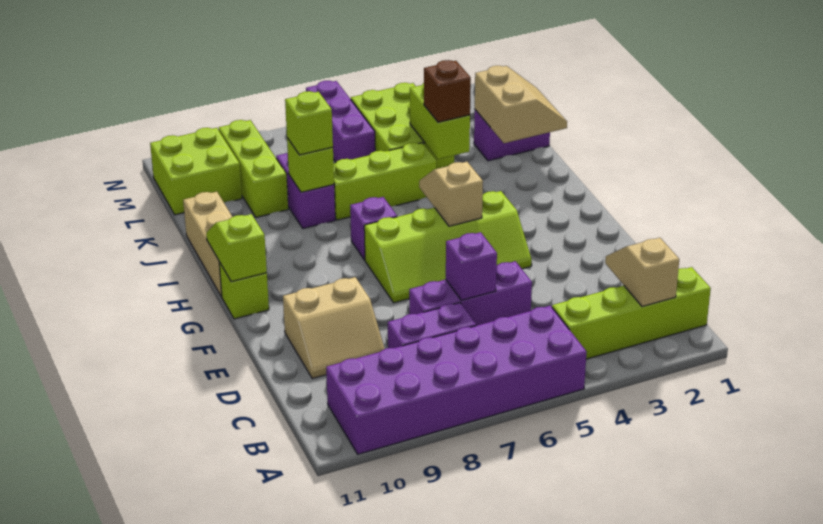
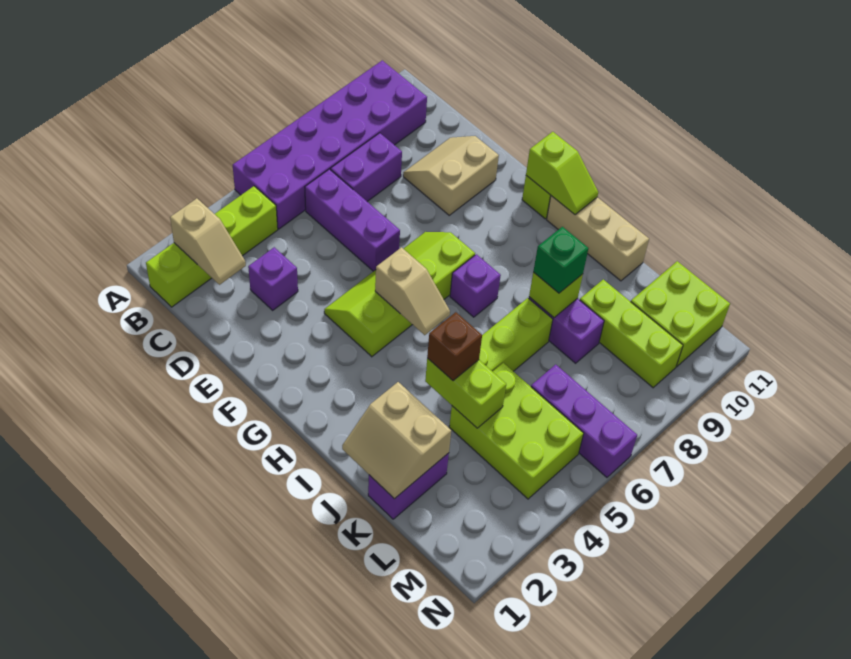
purple 1x3 brick [409,261,532,326] -> purple 1x3 brick turned to [305,169,400,271]
purple 1x1 brick [446,232,497,300] -> purple 1x1 brick moved to [248,247,298,310]
lime 1x1 brick [285,91,333,155] -> green 1x1 brick [533,227,589,293]

